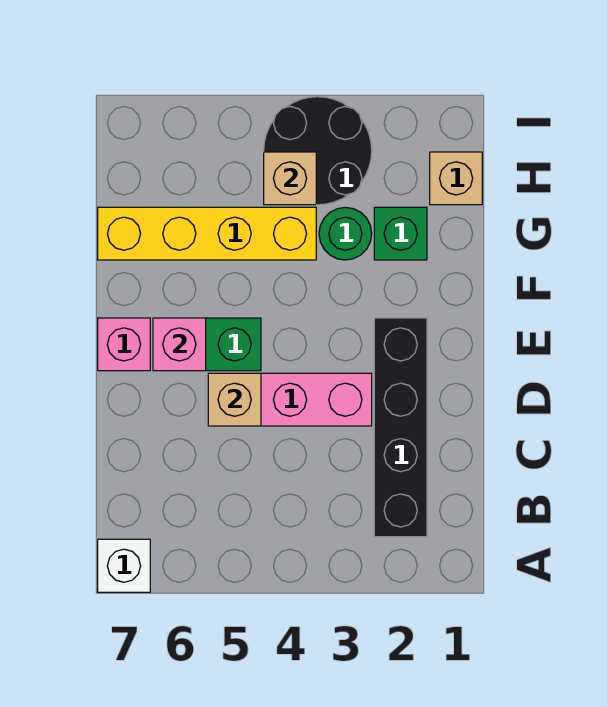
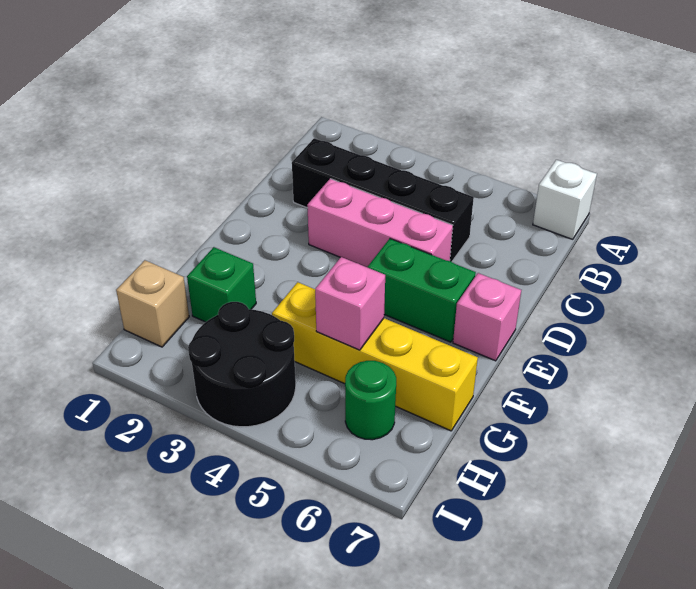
black 1x4 brick [374,318,427,537] -> black 1x4 brick turned to [292,138,474,262]
tan 1x1 brick [208,373,261,426] -> none
pink 1x1 brick [153,318,206,371] -> pink 1x1 brick moved to [315,257,385,350]
green 1x1 round brick [319,207,372,260] -> green 1x1 round brick moved to [345,361,396,440]
tan 1x1 brick [264,152,316,205] -> none

